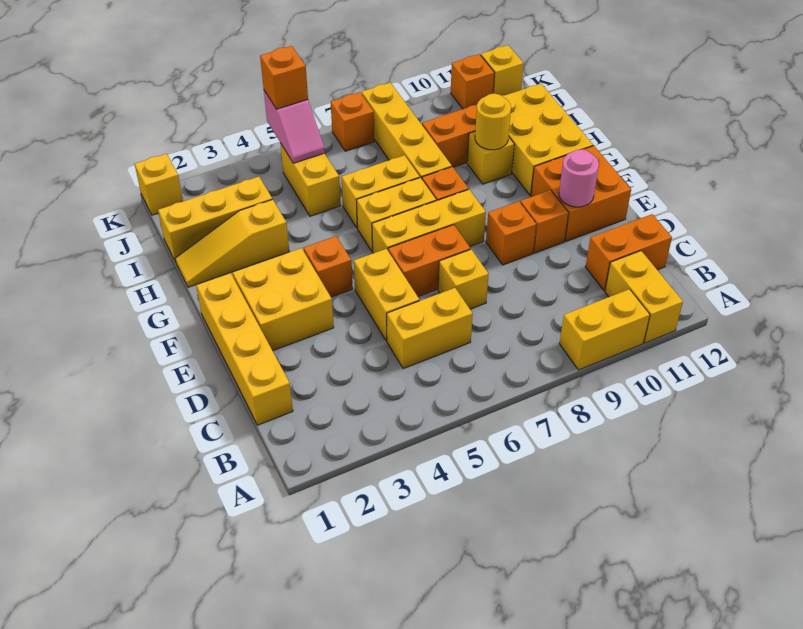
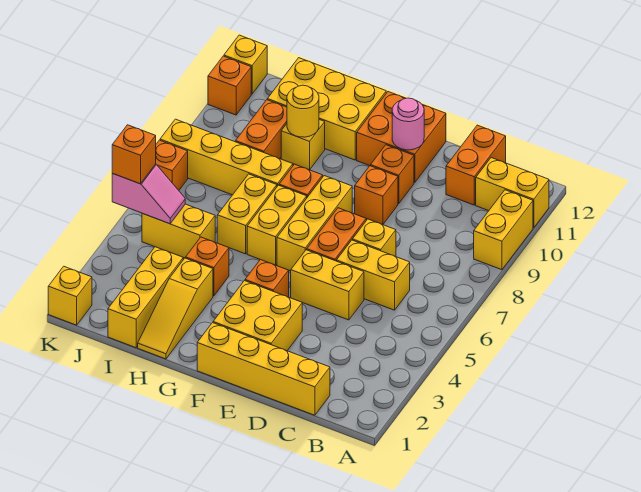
yellow 1x2 brick [387,288,473,369] -> yellow 1x2 brick turned to [337,240,410,310]
none -> orange 1x1 brick [186,237,229,296]

